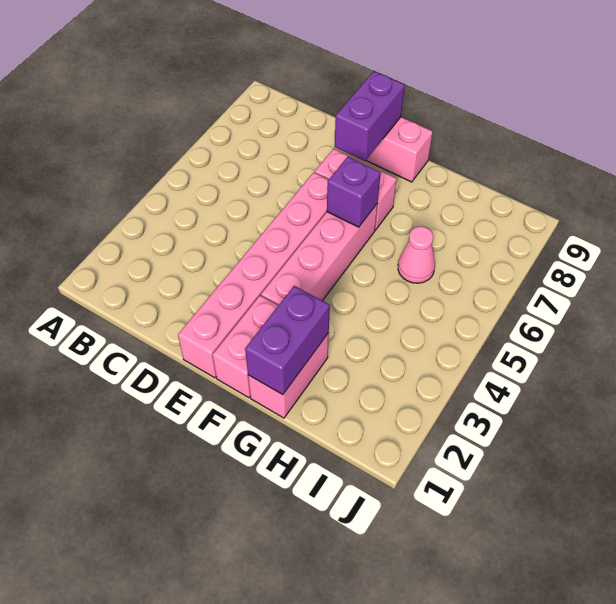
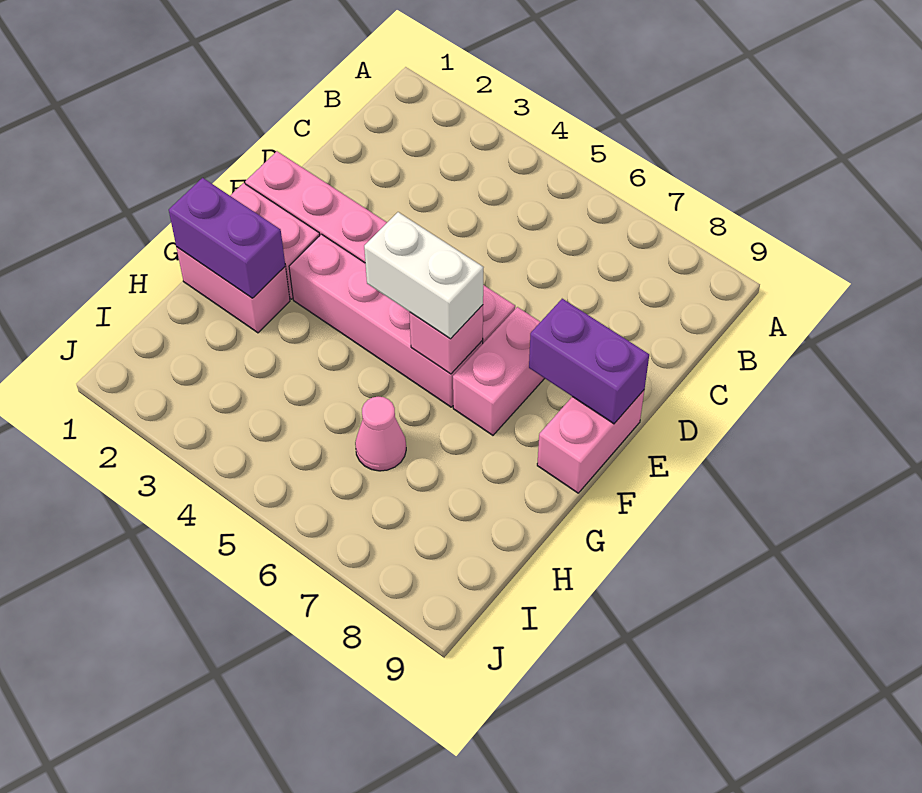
none -> white 1x2 brick [364,212,484,339]
purple 1x1 brick [327,157,381,227] -> pink 1x1 brick [409,305,483,374]

